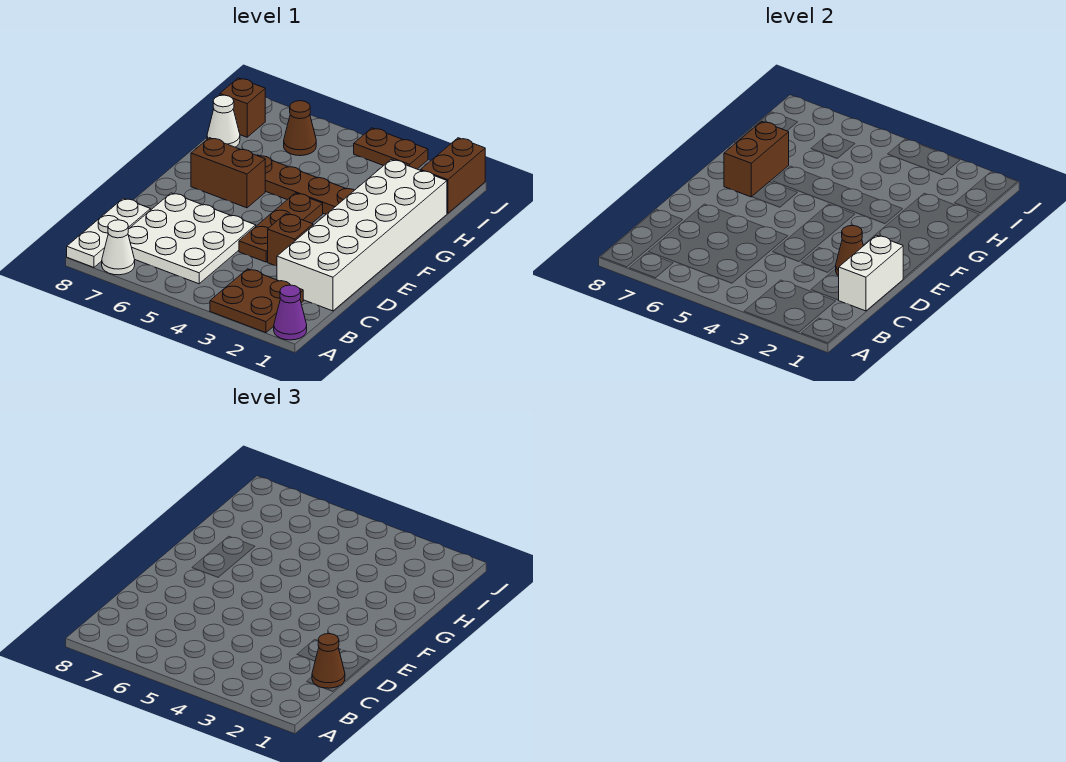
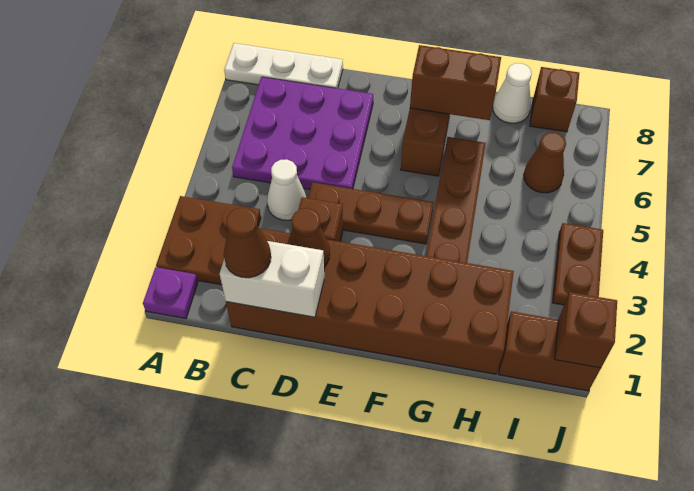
purple 1x1 cone [274,285,307,340] -> purple 1x1 plate [143,267,198,319]
white 1x1 cone [102,220,135,275] -> white 1x1 cone moved to [267,159,307,220]
white 3x3 plate [128,193,256,284] -> purple 3x3 plate [232,77,373,189]
white 2x6 brick [277,160,447,311] -> brown 2x6 brick [226,228,514,374]
none -> brown 1x1 brick [555,292,617,368]

